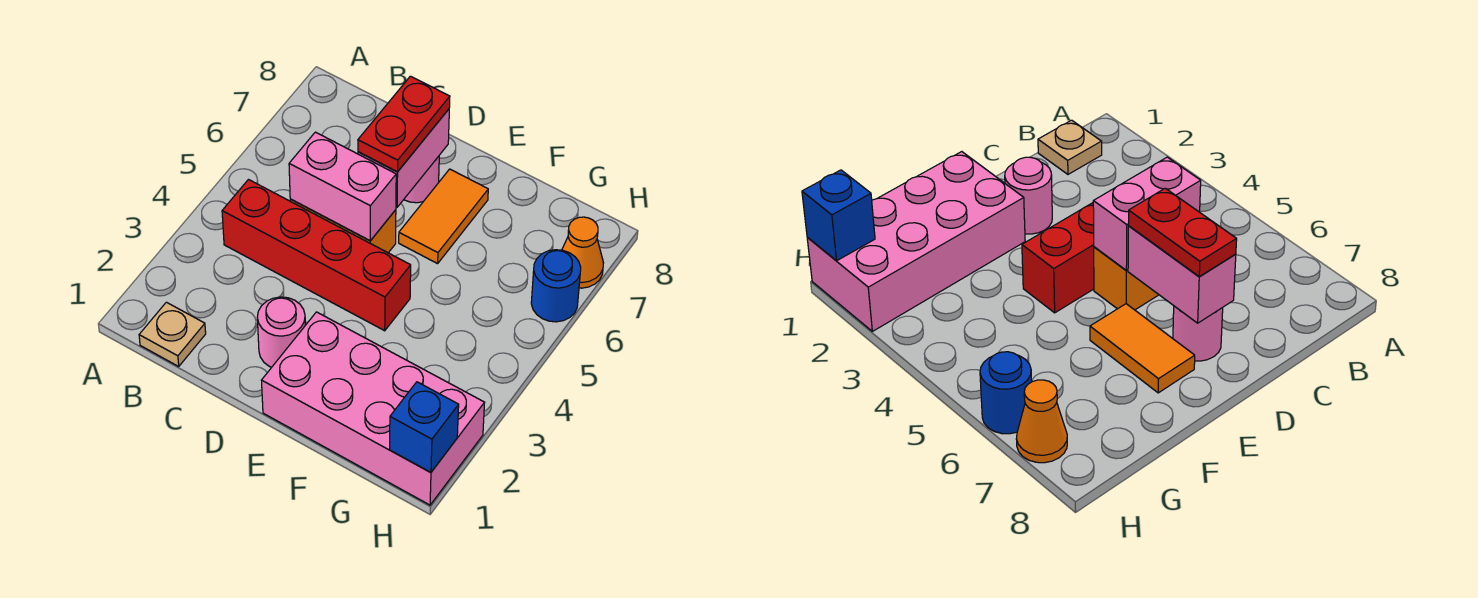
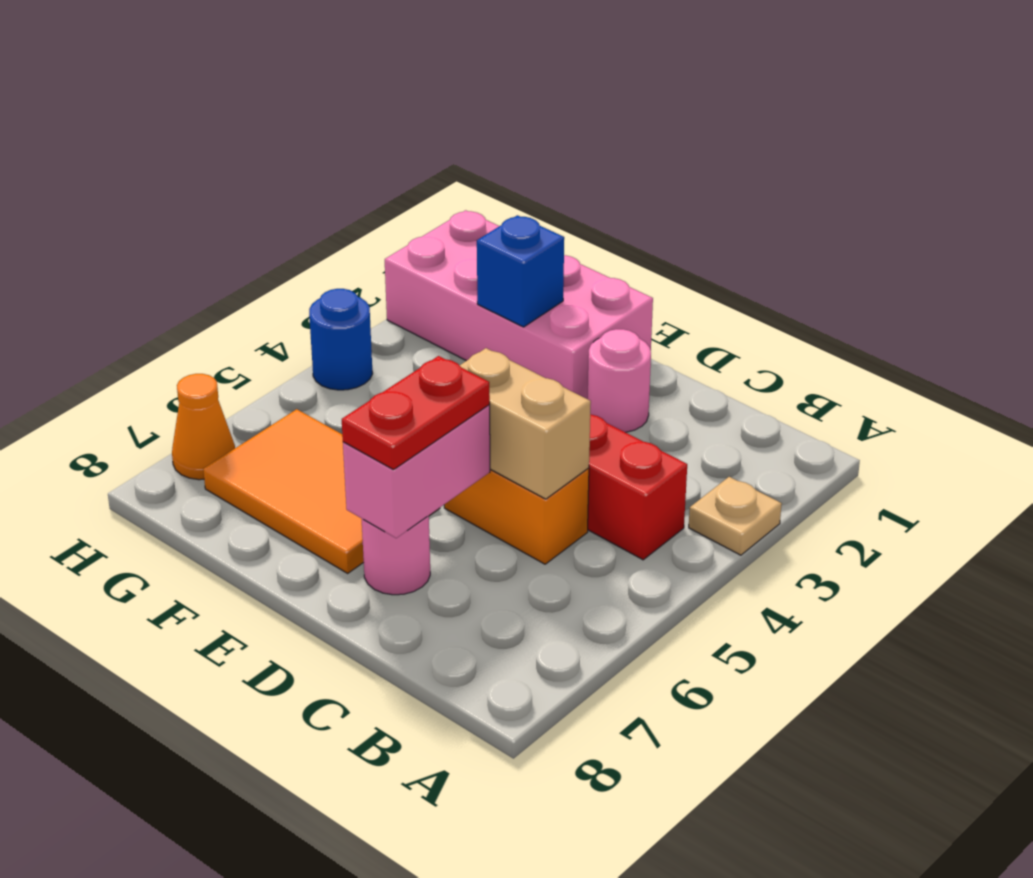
tan 1x1 plate [139,302,206,366] -> tan 1x1 plate moved to [689,477,782,555]
pink 1x2 brick [289,132,396,241] -> tan 1x2 brick [460,348,591,499]
orange 1x2 tile [399,169,488,264] -> orange 2x3 tile [203,409,440,573]
blue 1x1 brick [390,382,459,472] -> blue 1x1 brick moved to [477,215,564,327]
blue 1x1 round brick [531,250,581,322] -> blue 1x1 round brick moved to [309,289,373,390]

